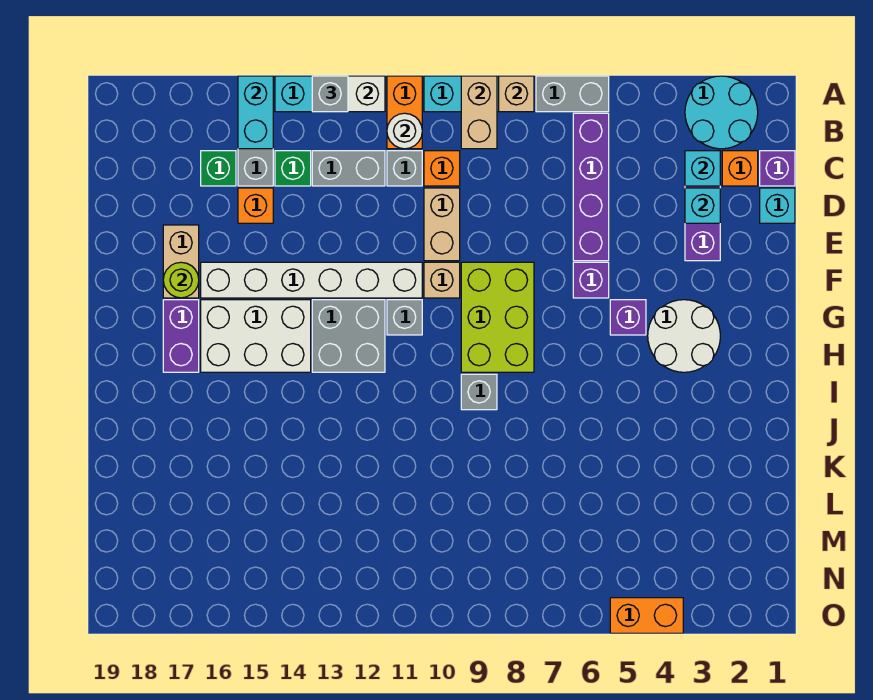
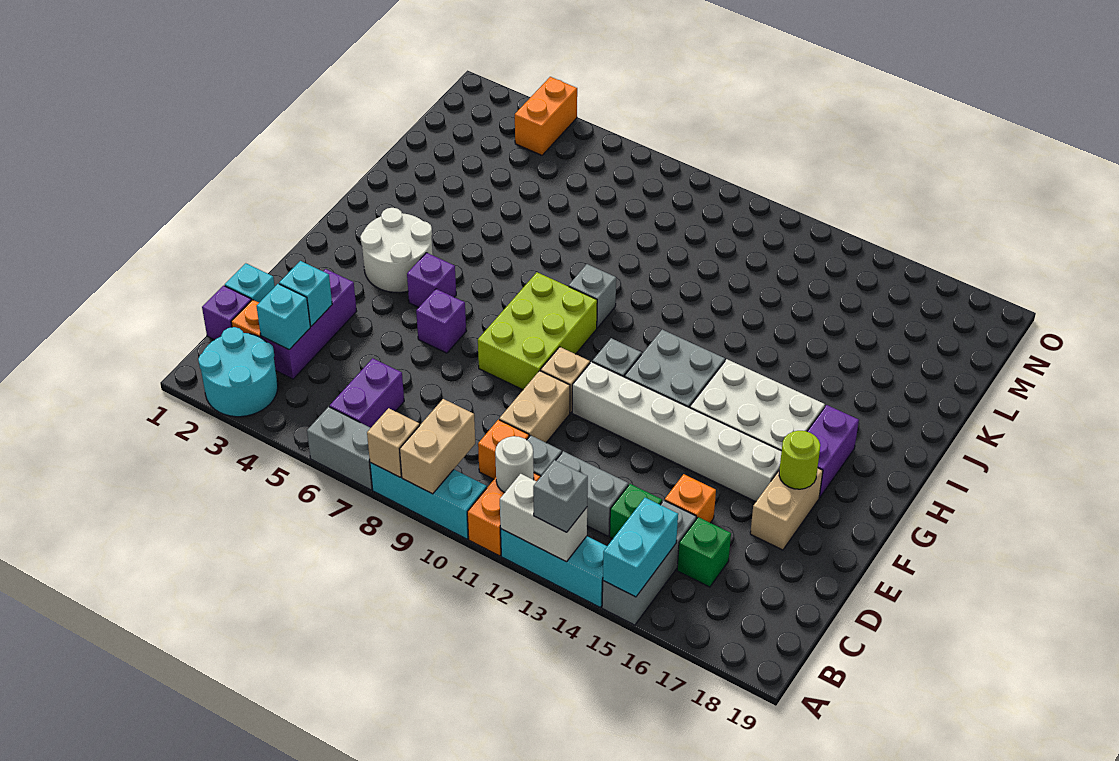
purple 1x4 brick [573,113,609,261] -> purple 1x2 brick [330,358,404,428]
orange 1x2 brick [610,598,683,633] -> orange 1x2 brick turned to [515,77,577,155]

